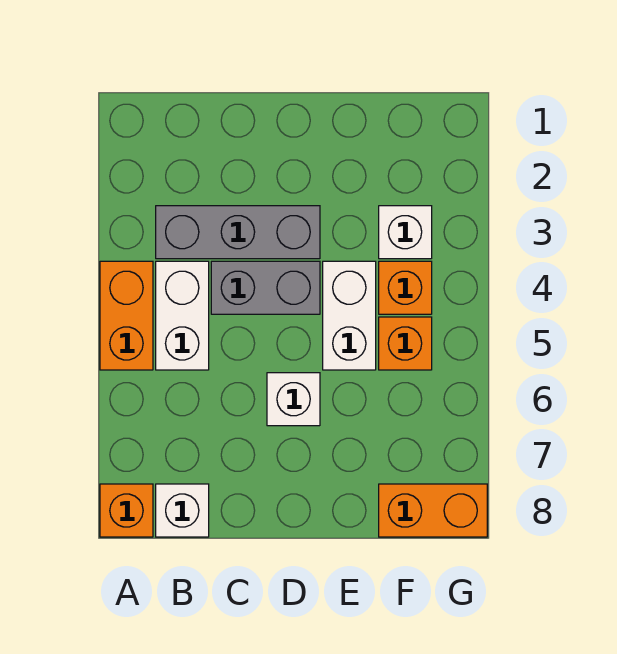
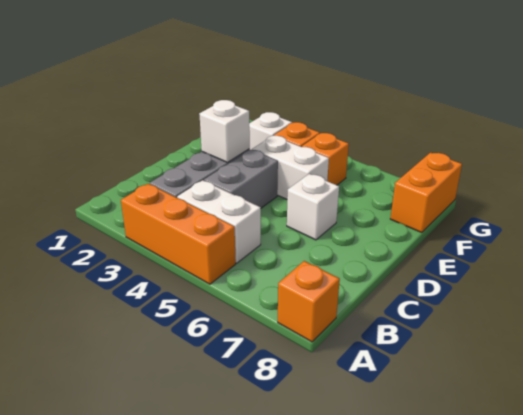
orange 1x2 brick [100,261,153,370] -> orange 1x3 brick [121,184,236,284]
white 1x1 brick [156,484,209,537] -> white 1x1 brick moved to [199,100,250,163]

